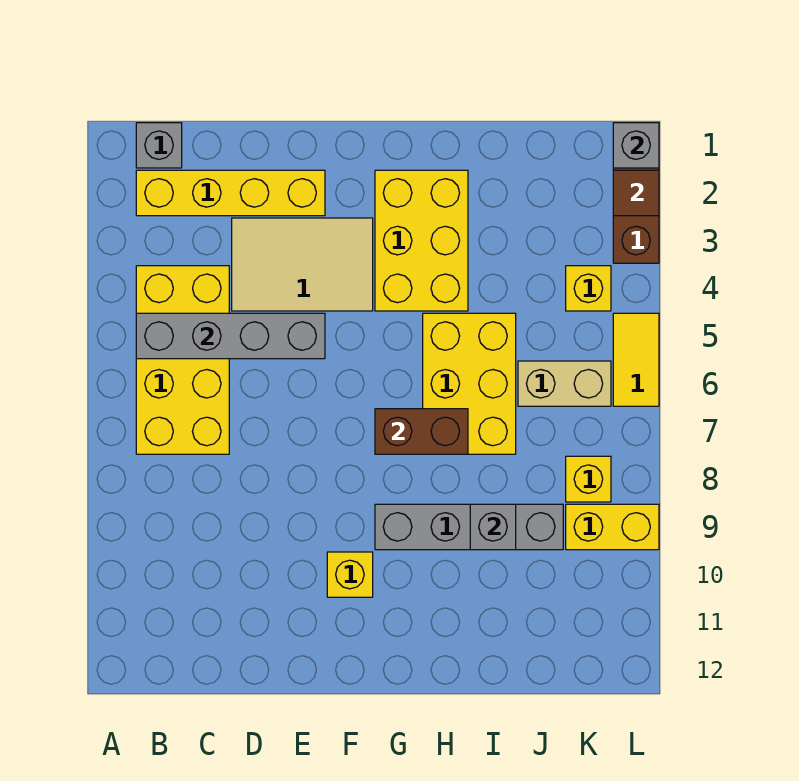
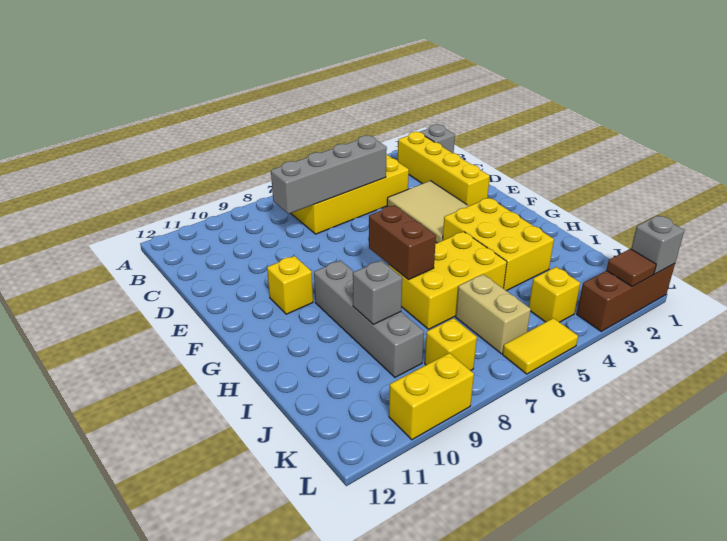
grey 1x4 brick [136,313,325,359] -> grey 1x4 brick turned to [271,136,387,214]
yellow 2x3 brick [375,170,468,311] -> yellow 2x3 brick turned to [443,198,554,291]
yellow 1x2 brick [566,504,659,550] -> yellow 1x2 brick turned to [389,353,474,440]

